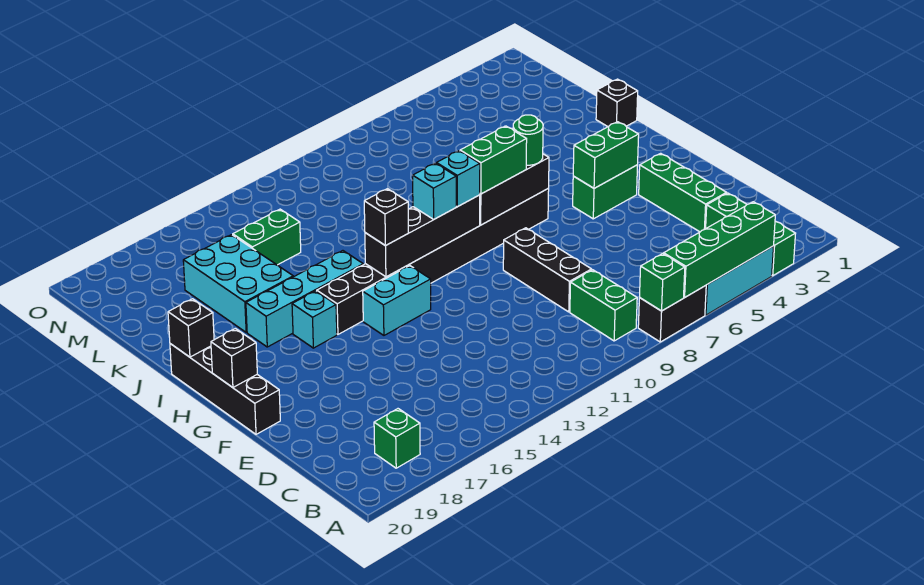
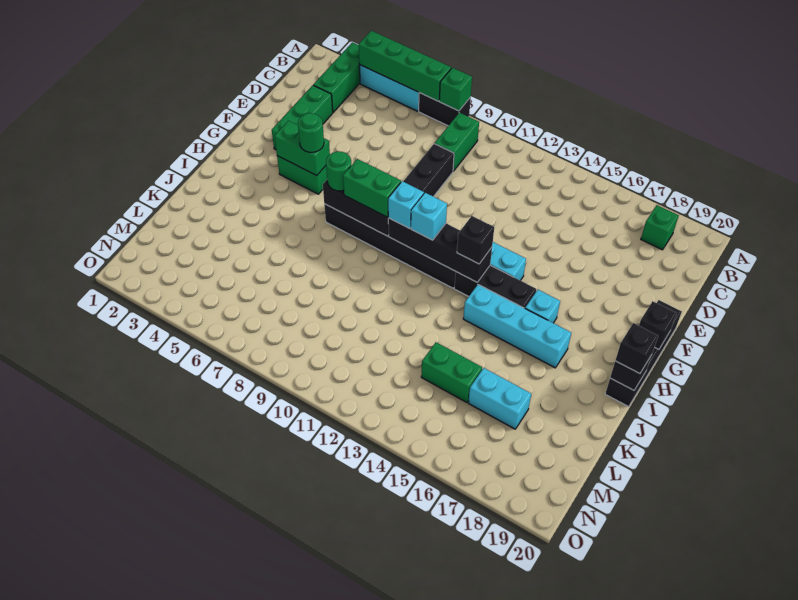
none -> green 1x1 round brick [298,113,324,152]
black 1x1 brick [596,79,638,127] -> black 1x1 brick moved to [615,323,658,374]
cyan 2x3 brick [183,235,293,332] -> cyan 1x2 brick [468,368,531,429]

